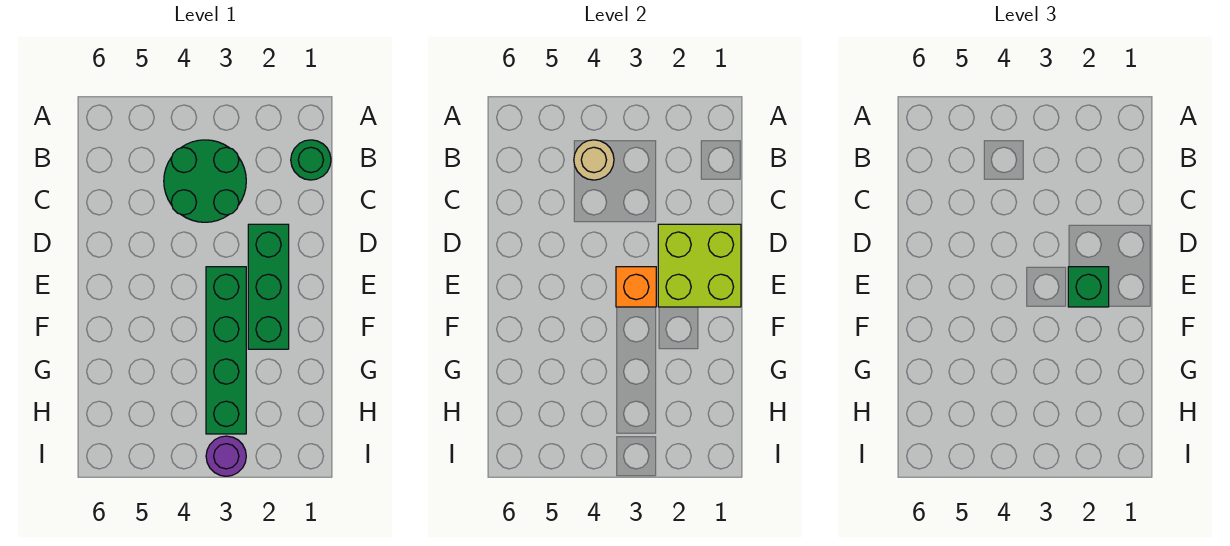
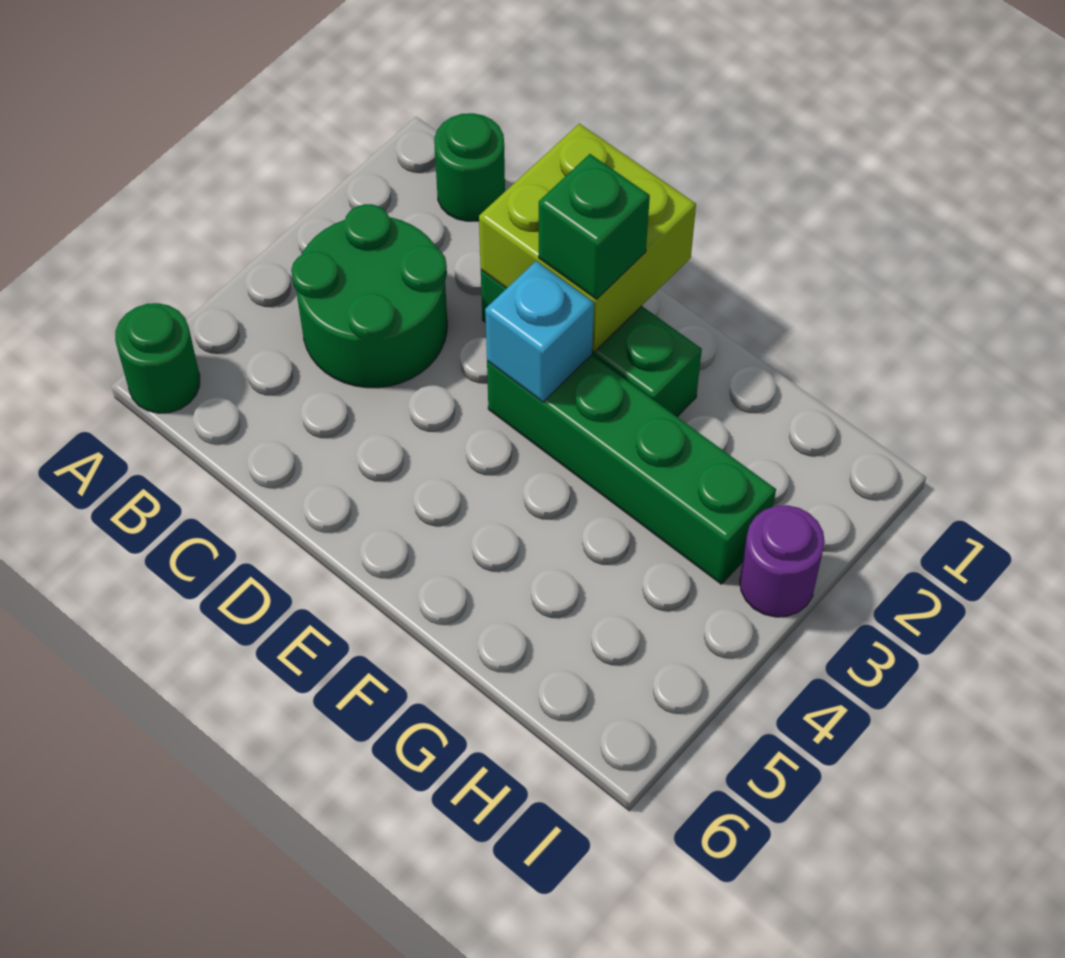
none -> green 1x1 round brick [115,303,200,413]
tan 1x1 round brick [574,140,614,180] -> none
orange 1x1 brick [616,267,656,307] -> cyan 1x1 brick [485,261,594,402]

